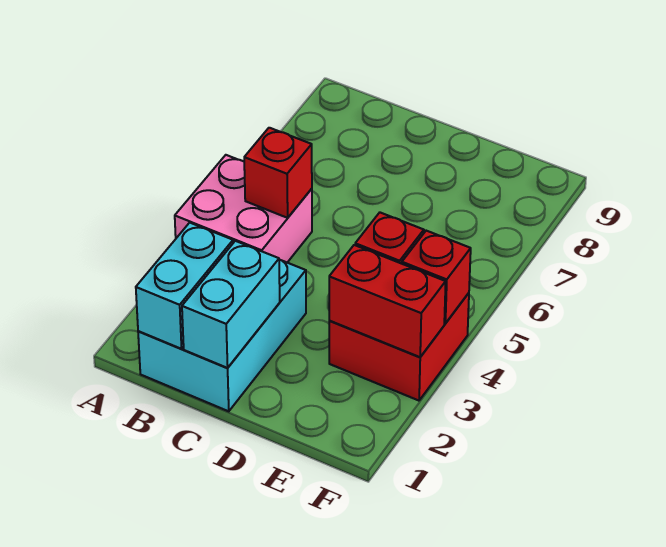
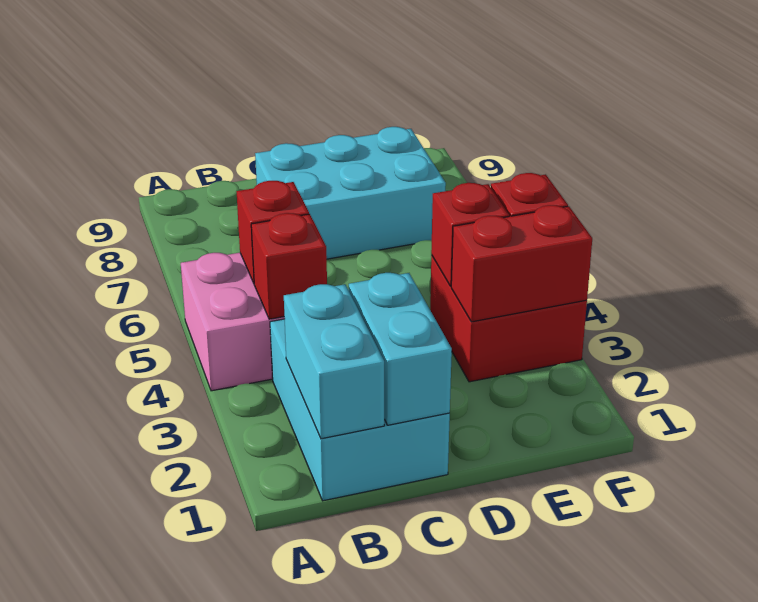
none -> red 1x1 brick [251,213,327,319]
none -> cyan 2x3 brick [255,127,446,259]

